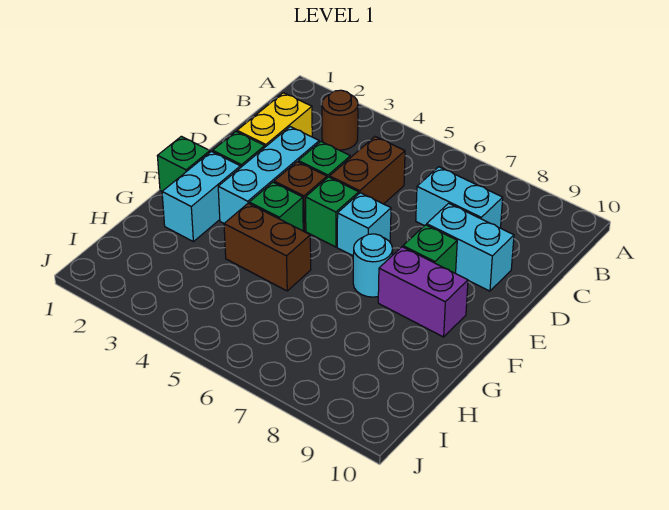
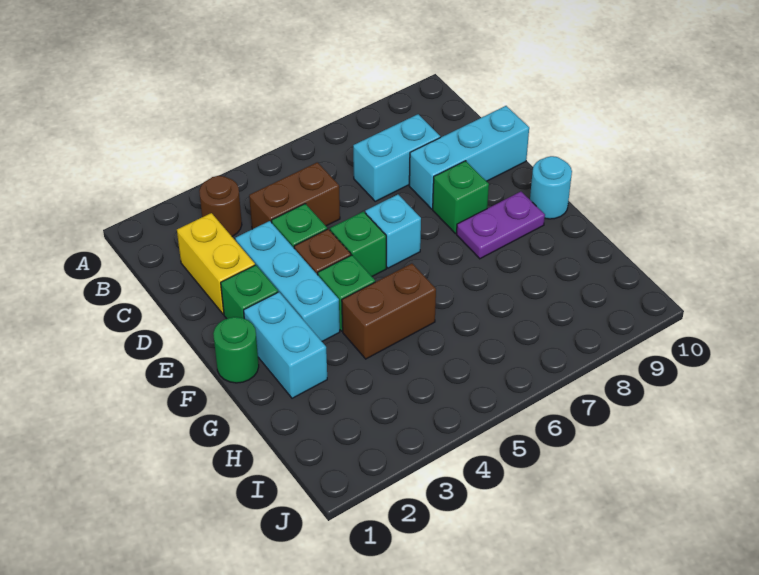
brown 1x2 brick [330,137,405,204] -> brown 1x2 brick turned to [249,162,340,229]
cyan 1x2 brick [427,203,514,291] -> cyan 1x3 brick [409,106,529,209]
green 1x1 brick [158,136,210,191] -> green 1x1 round brick [213,317,259,383]
cyan 1x1 round brick [353,234,393,297] -> cyan 1x1 round brick moved to [530,156,572,219]
purple 1x2 brick [378,247,468,337] -> purple 1x2 plate [457,192,545,259]

